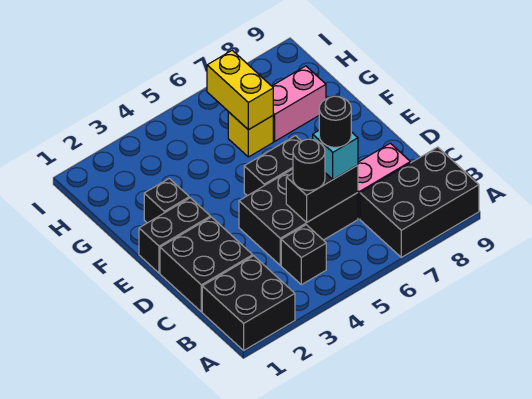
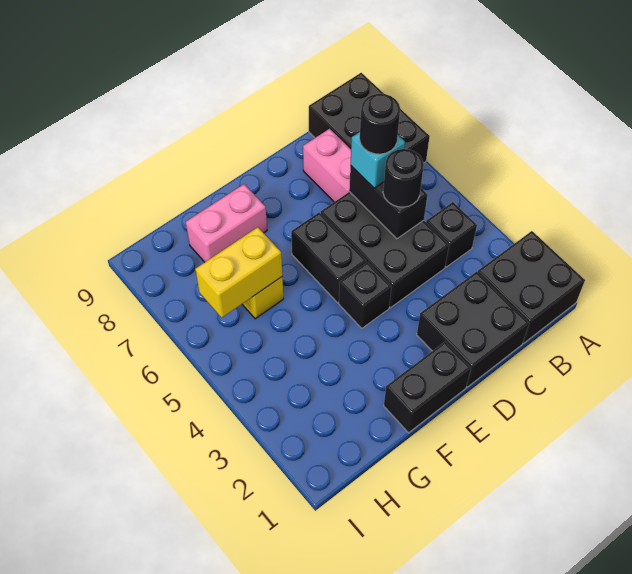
black 1x2 brick [139,198,210,273] -> black 1x2 brick turned to [384,342,471,433]
black 1x1 brick [144,179,189,223] -> black 1x1 brick moved to [339,262,392,328]
pink 1x2 brick [272,66,326,141] -> pink 1x2 brick turned to [186,184,267,262]

